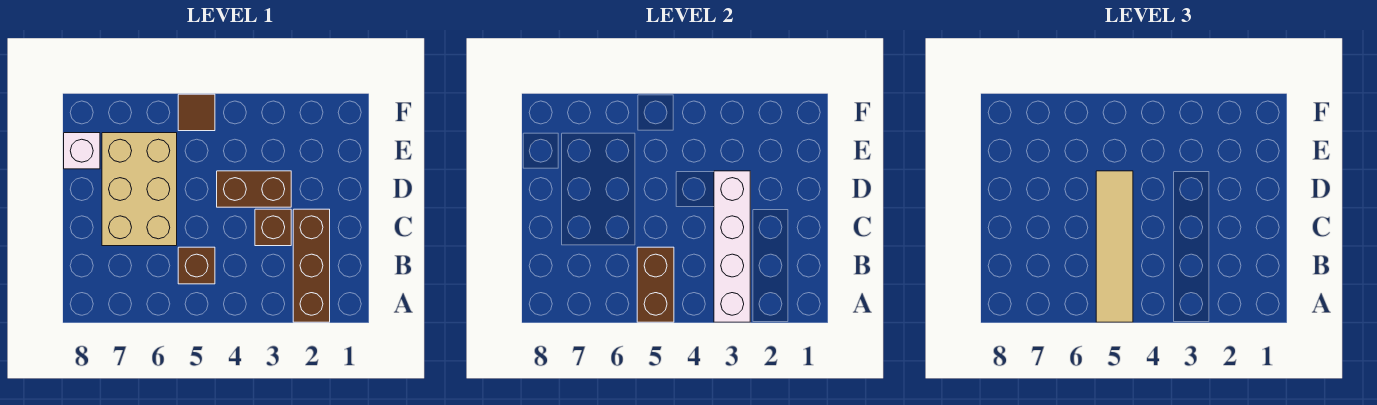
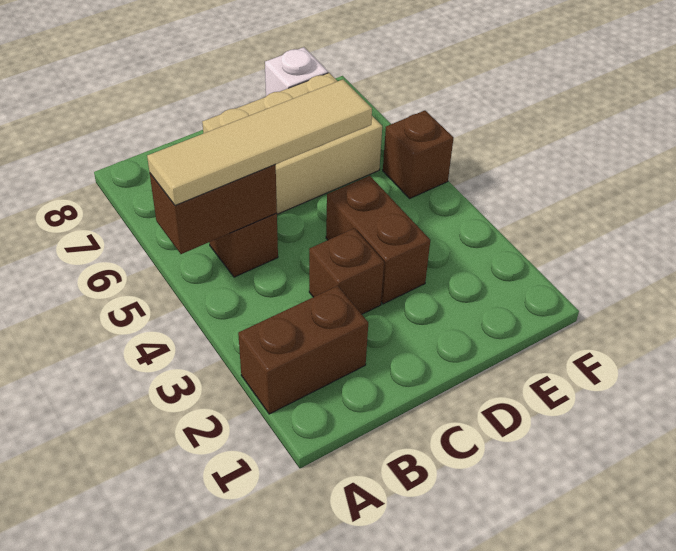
brown 1x3 brick [293,209,330,322] -> brown 1x2 brick [238,286,368,414]
white 1x4 brick [714,171,750,322] -> none
brown 1x1 tile [178,94,215,131] -> brown 1x1 brick [383,111,453,198]

